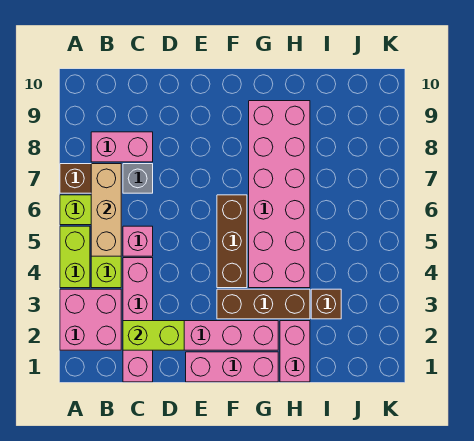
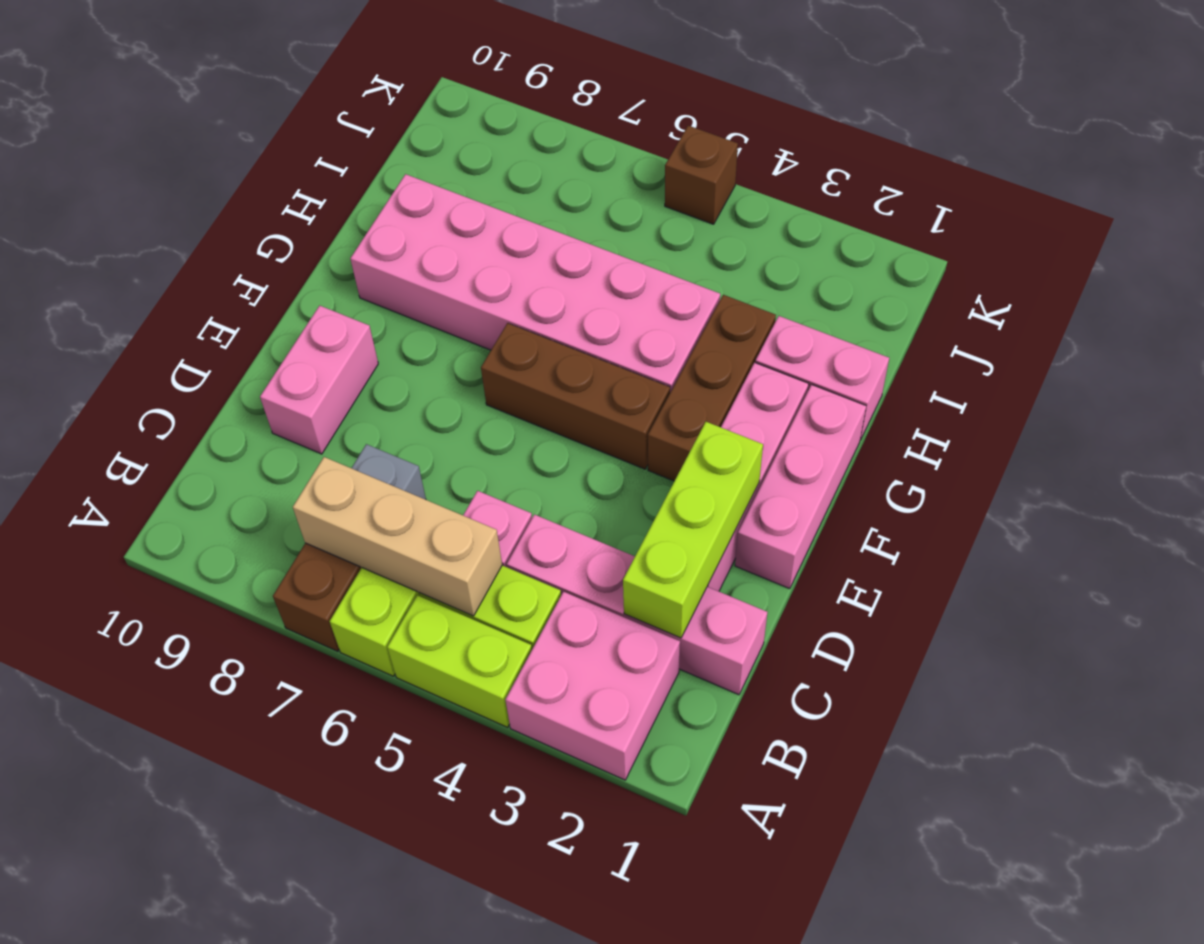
pink 1x2 brick [91,132,153,162] -> pink 1x2 brick moved to [260,306,378,454]
lime 1x2 brick [123,321,184,350] -> lime 1x3 brick [623,422,763,638]
brown 1x1 brick [311,289,341,319] -> brown 1x1 brick moved to [665,126,738,224]

